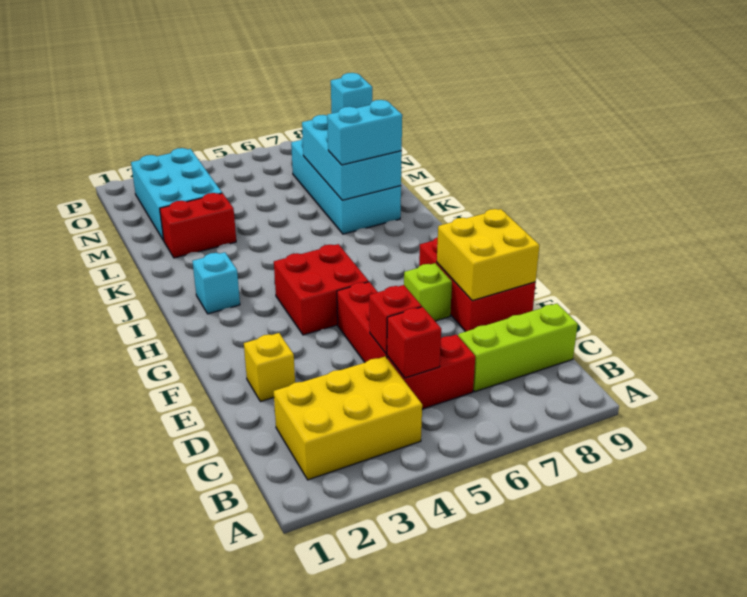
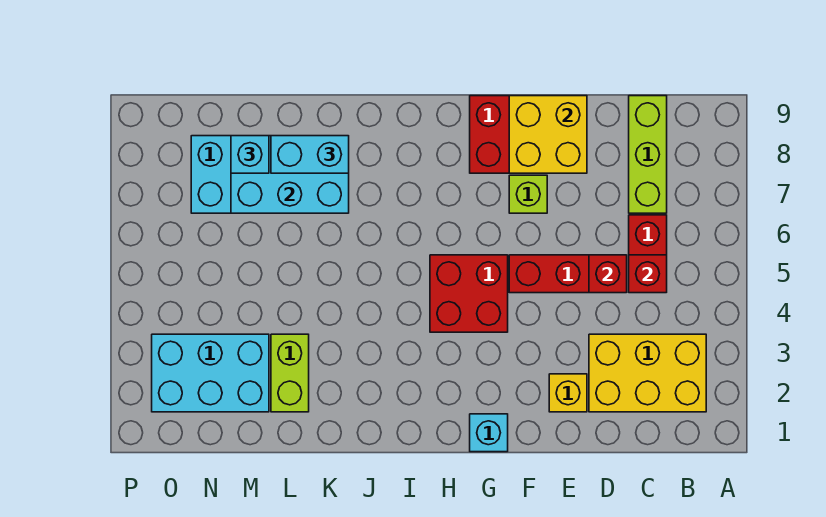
yellow 2x3 brick [274,357,422,480] -> yellow 2x3 brick turned to [589,334,706,412]
cyan 1x1 brick [192,252,240,314] -> cyan 1x1 brick moved to [470,414,508,452]
cyan 1x2 brick [327,100,402,165] -> cyan 1x2 brick turned to [271,136,349,173]
red 1x2 brick [160,193,236,258] -> lime 1x2 brick [271,334,309,412]

